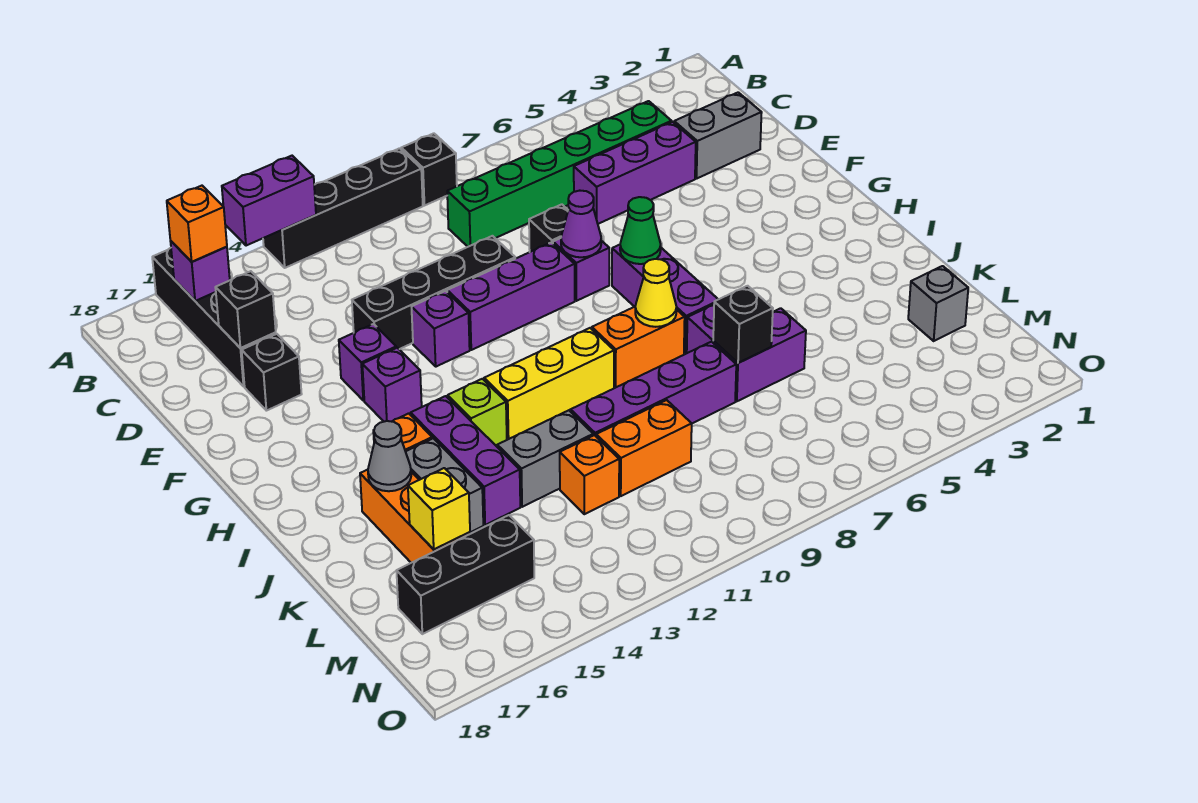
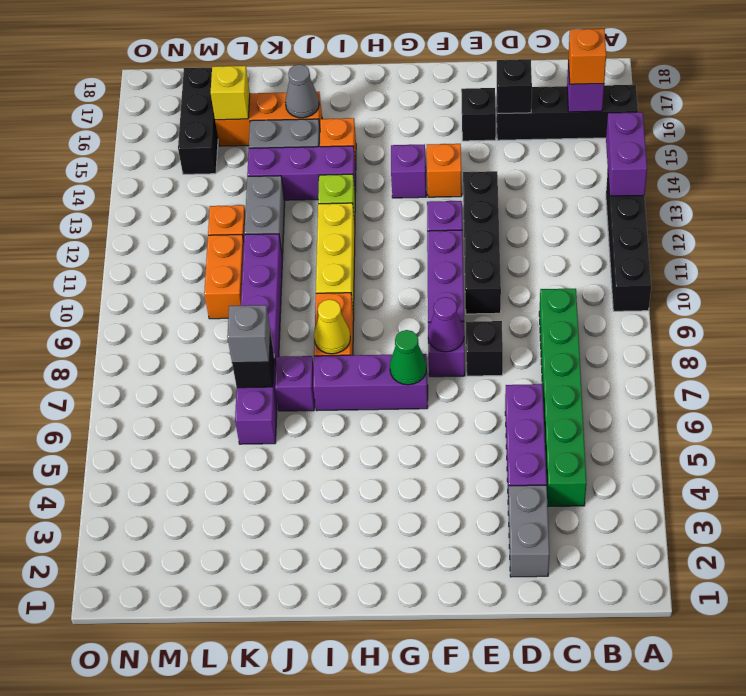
black 1x1 brick [401,133,457,206] -> none
purple 1x1 brick [339,324,396,400] -> orange 1x1 brick [427,144,462,197]
grey 1x1 brick [908,266,968,341] -> grey 1x1 brick moved to [227,305,270,363]

